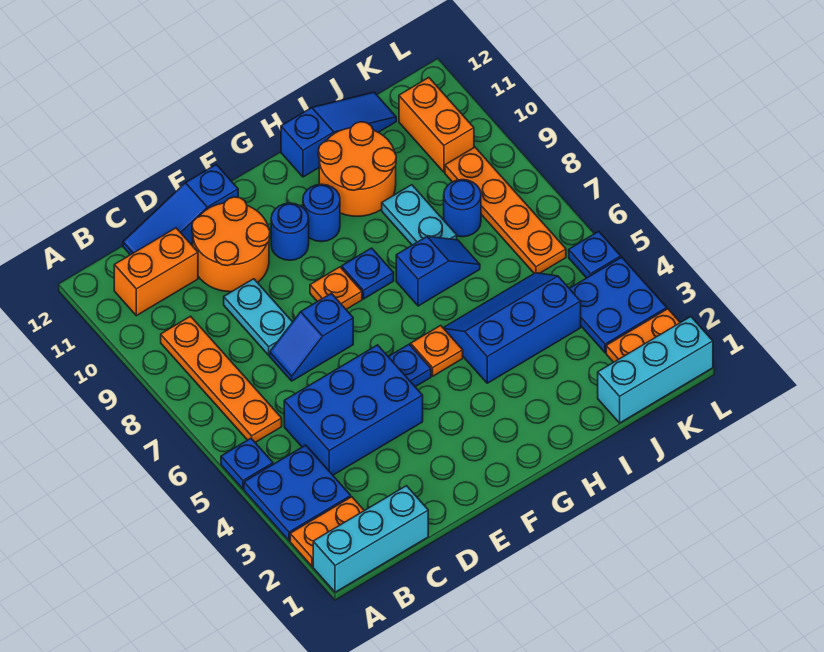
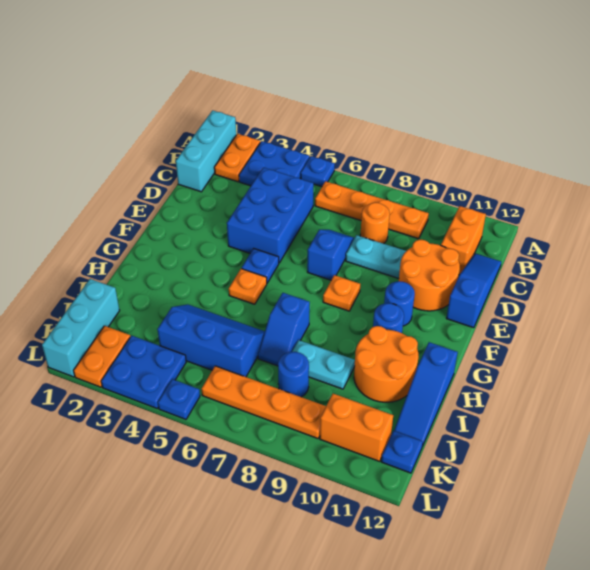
none -> orange 1x1 round brick [360,202,390,244]
blue 1x1 plate [342,248,394,299] -> blue 1x1 plate moved to [381,431,423,473]
blue 2x3 slope [444,273,581,383] -> blue 2x3 slope turned to [157,304,265,377]

